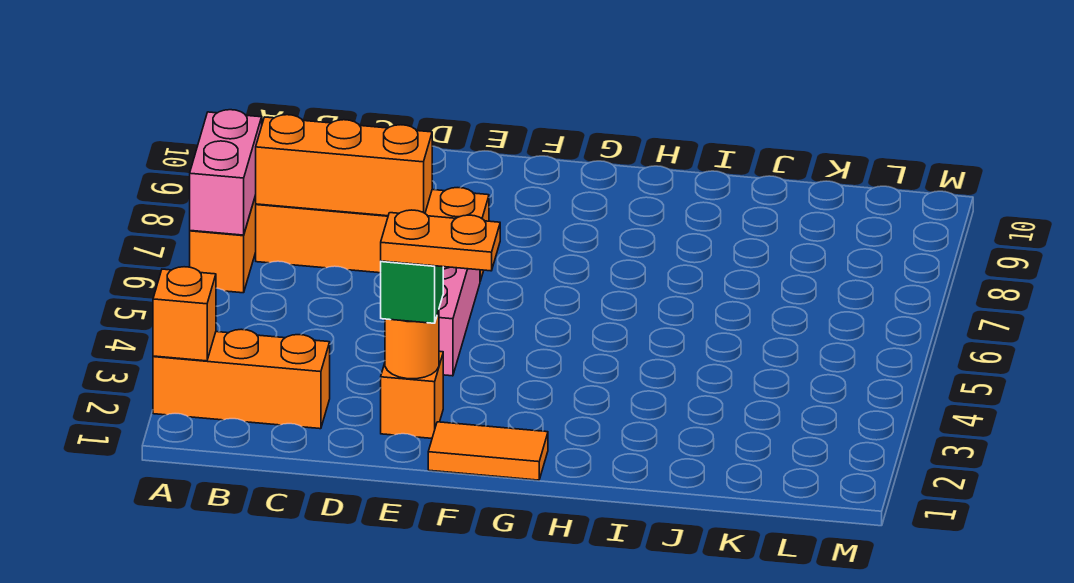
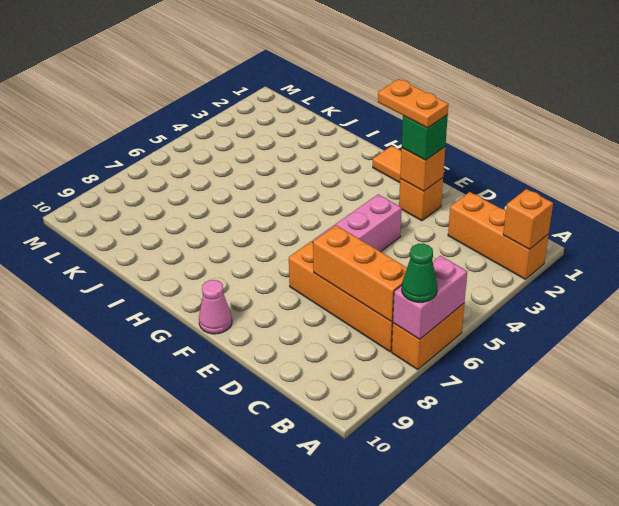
none -> green 1x1 cone [402,244,437,302]
orange 1x1 round brick [385,311,439,379] -> orange 1x1 brick [400,147,445,191]
none -> pink 1x1 cone [199,280,232,334]

